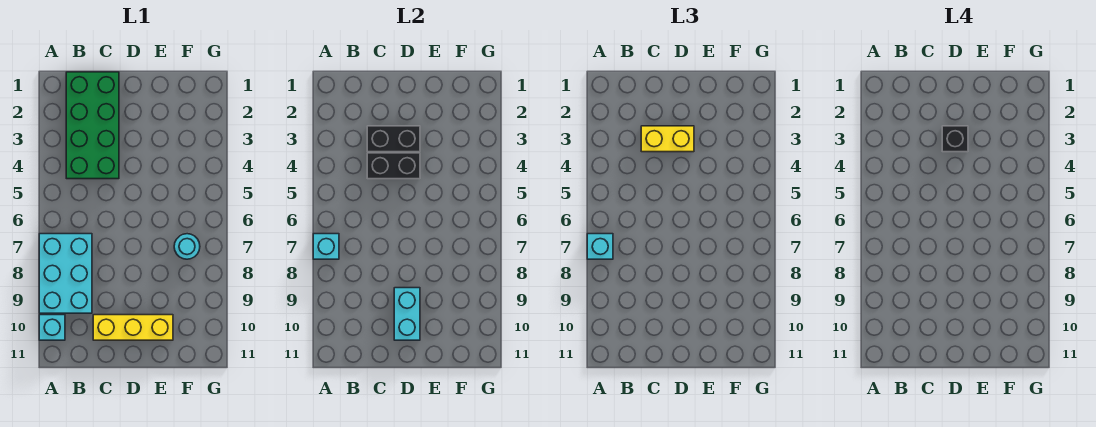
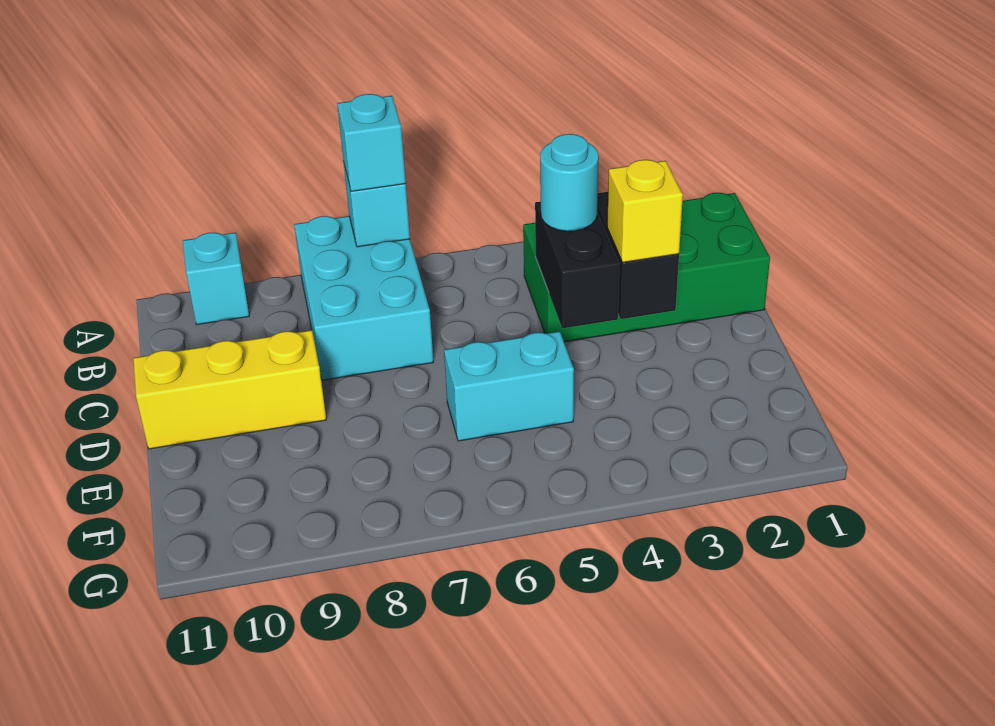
cyan 2x3 brick [39,234,92,313] -> cyan 2x3 brick turned to [294,216,433,380]
yellow 1x2 brick [641,126,694,152] -> yellow 1x1 brick [607,160,683,262]
yellow 1x3 brick [93,315,173,340] -> yellow 1x3 brick turned to [133,330,326,449]
black 1x1 brick [942,126,968,152] -> none
cyan 1x2 brick [394,288,420,340] -> cyan 1x2 brick moved to [444,331,574,441]
cyan 1x1 round brick [174,234,200,259] -> cyan 1x1 round brick moved to [540,134,599,231]

